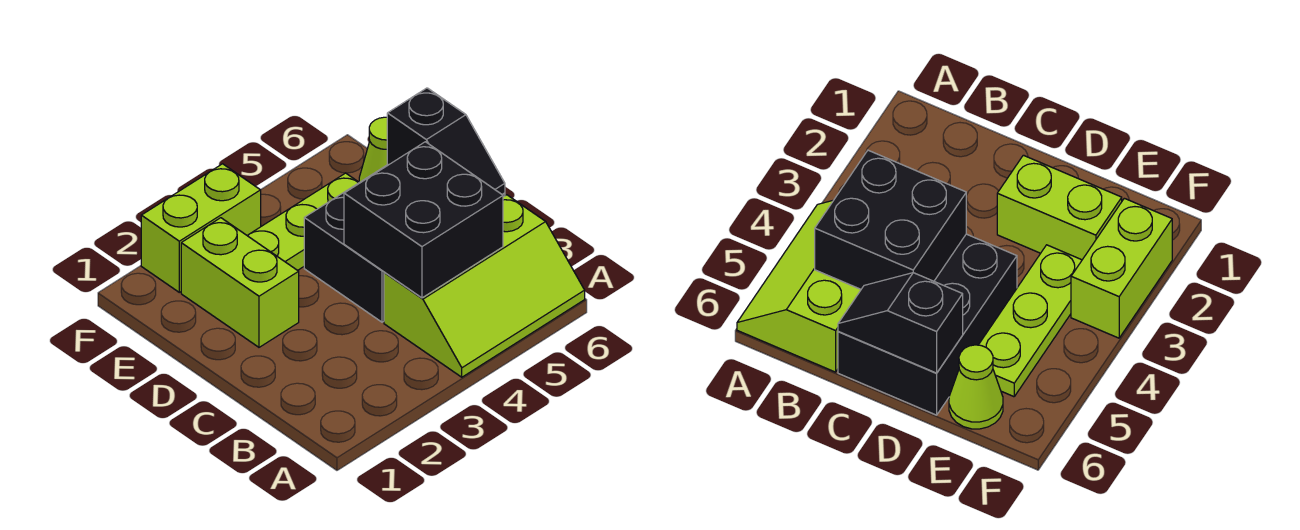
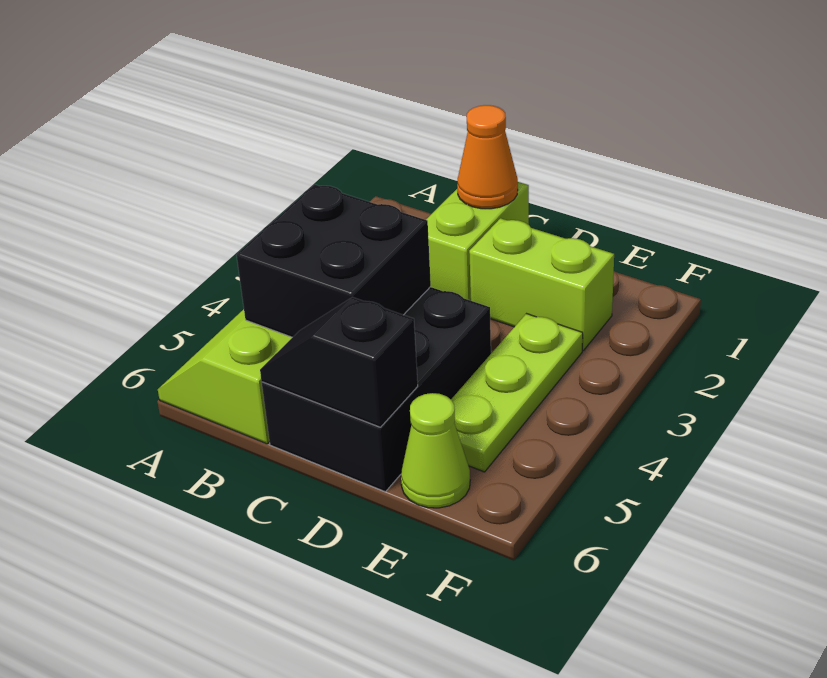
none -> orange 1x1 cone [457,105,518,209]
lime 1x2 brick [141,164,261,292] -> lime 1x2 brick moved to [426,182,529,301]

